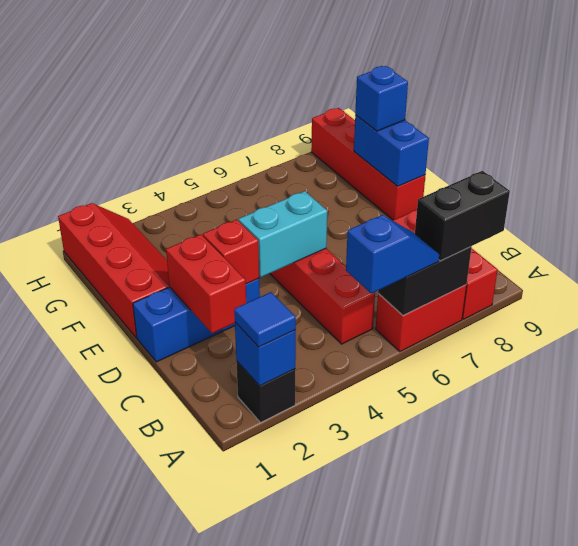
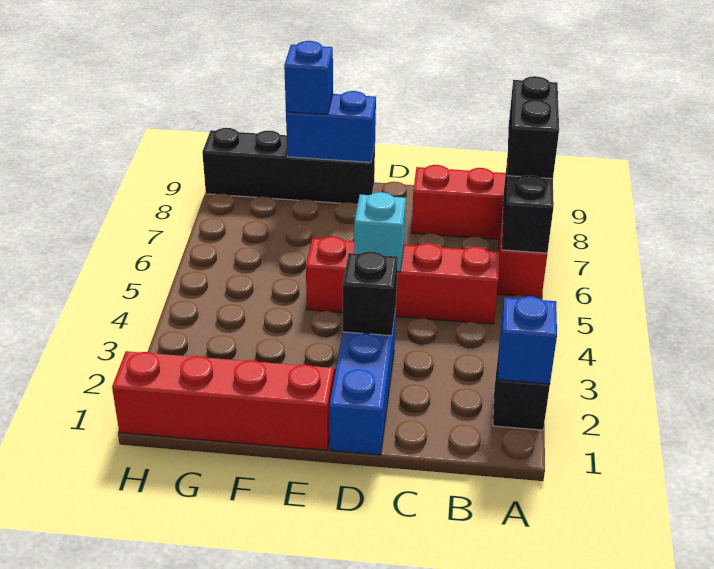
blue 1x1 tile [234,292,296,347] -> none
blue 1x2 slope [346,215,439,293] -> none
red 1x2 brick [166,234,246,333] -> none
red 1x1 brick [203,220,259,284] -> black 1x1 brick [343,251,398,336]
cyan 1x2 brick [238,191,327,277] -> cyan 1x1 brick [354,192,406,272]
red 1x4 brick [311,108,425,220] -> black 1x4 brick [202,128,375,204]

